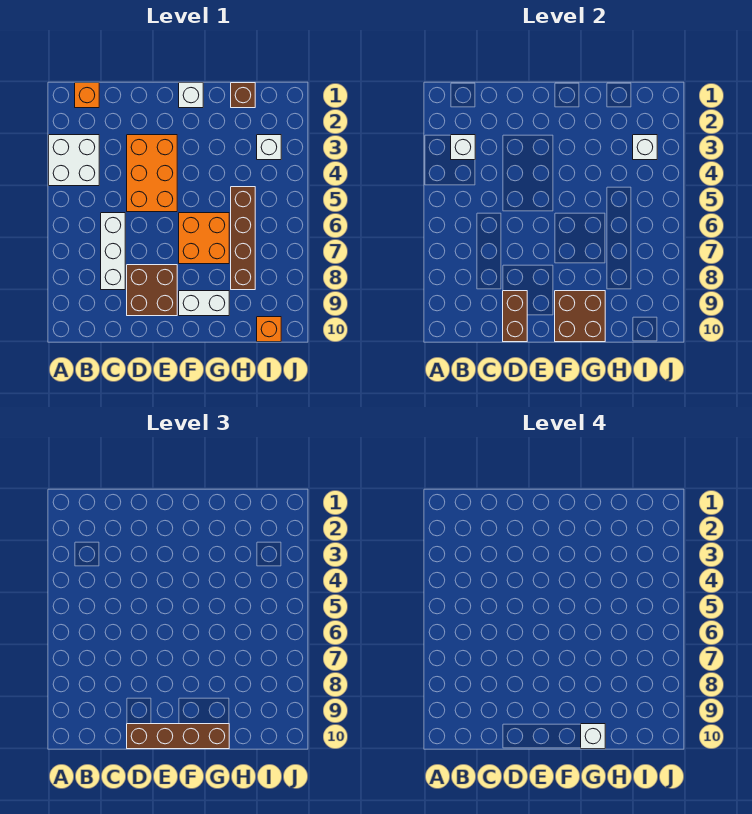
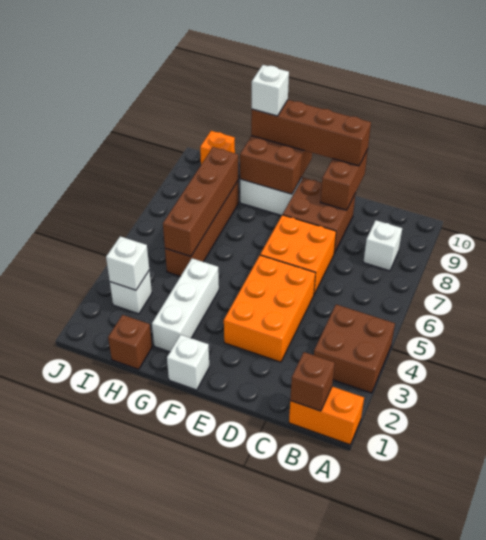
white 2x2 brick [49,135,99,186] -> brown 2x2 brick [314,304,395,393]
orange 1x1 brick [75,83,99,108] -> orange 1x2 brick [289,387,364,445]
none -> brown 1x1 brick [290,352,335,411]
white 1x1 brick [451,135,475,160] -> white 1x1 brick moved to [363,220,402,271]
white 1x3 brick [101,213,125,290] -> white 1x3 brick moved to [152,258,219,352]
orange 2x2 brick [179,213,229,264] -> orange 2x2 brick moved to [260,215,336,294]
none -> brown 1x4 brick [163,147,238,256]

